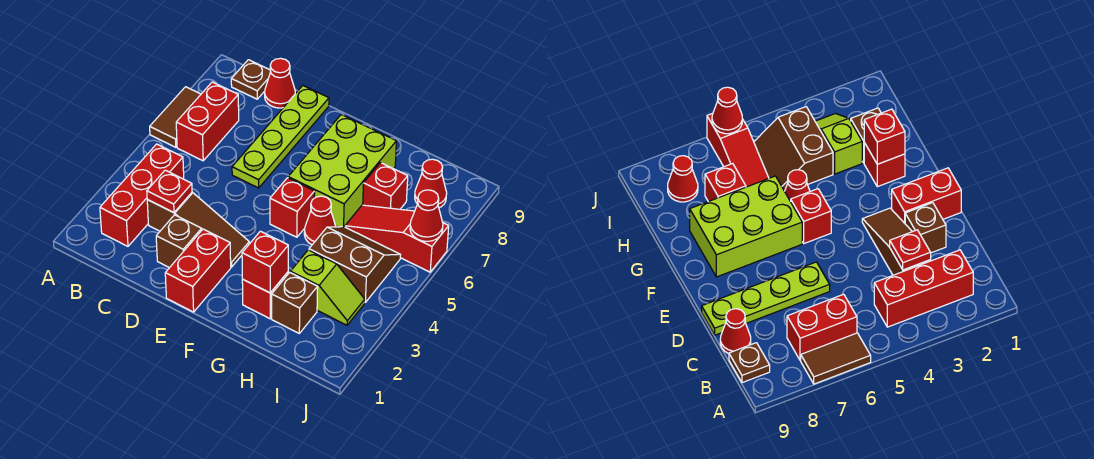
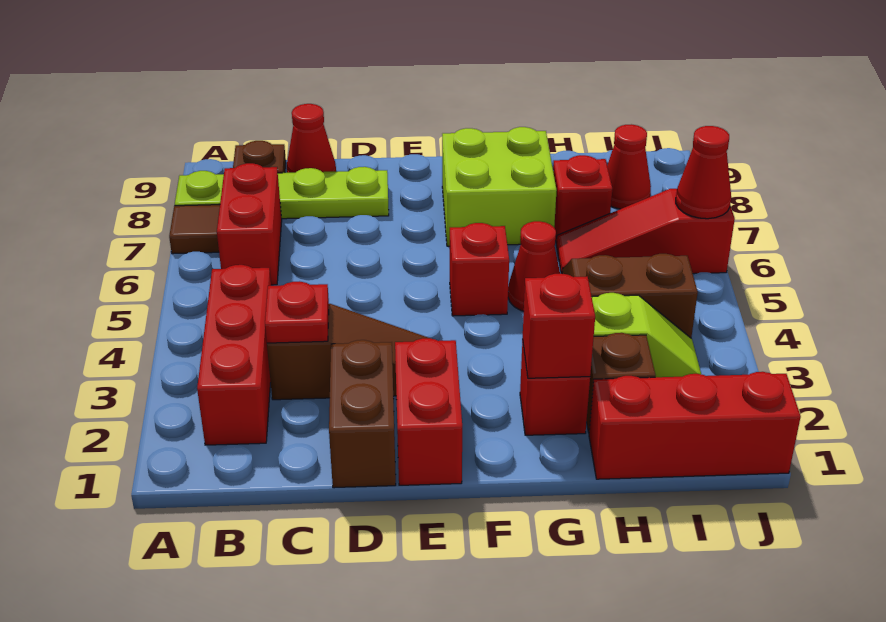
brown 1x2 tile [150,87,201,147] -> brown 1x1 tile [169,205,220,254]
brown 1x1 brick [156,215,202,268] -> brown 1x2 brick [329,340,396,488]
lime 1x4 plate [232,86,329,188] -> lime 1x4 plate turned to [175,167,389,219]
lime 2x3 brick [288,115,396,227] -> lime 2x2 brick [442,127,557,246]
none -> red 1x3 brick [589,372,801,479]

